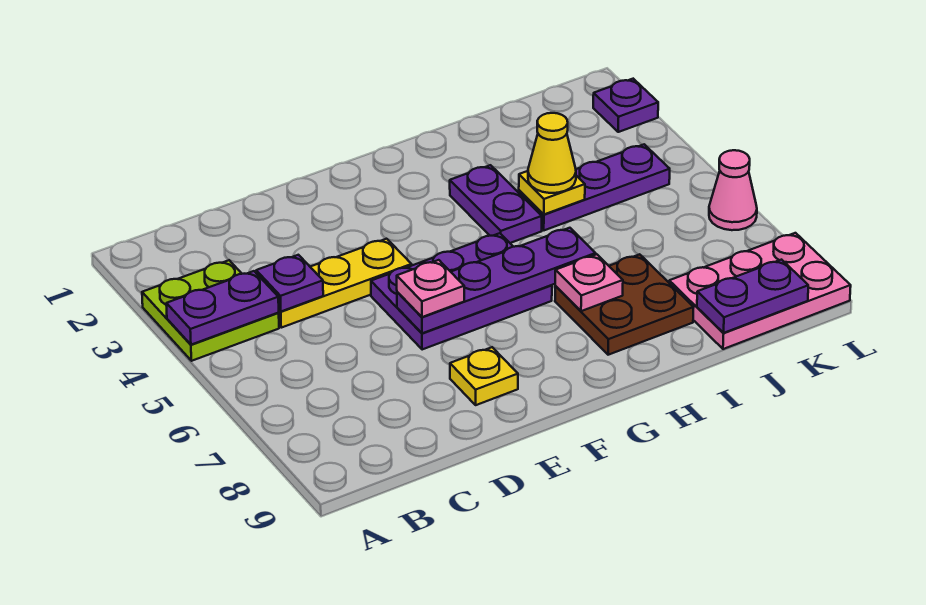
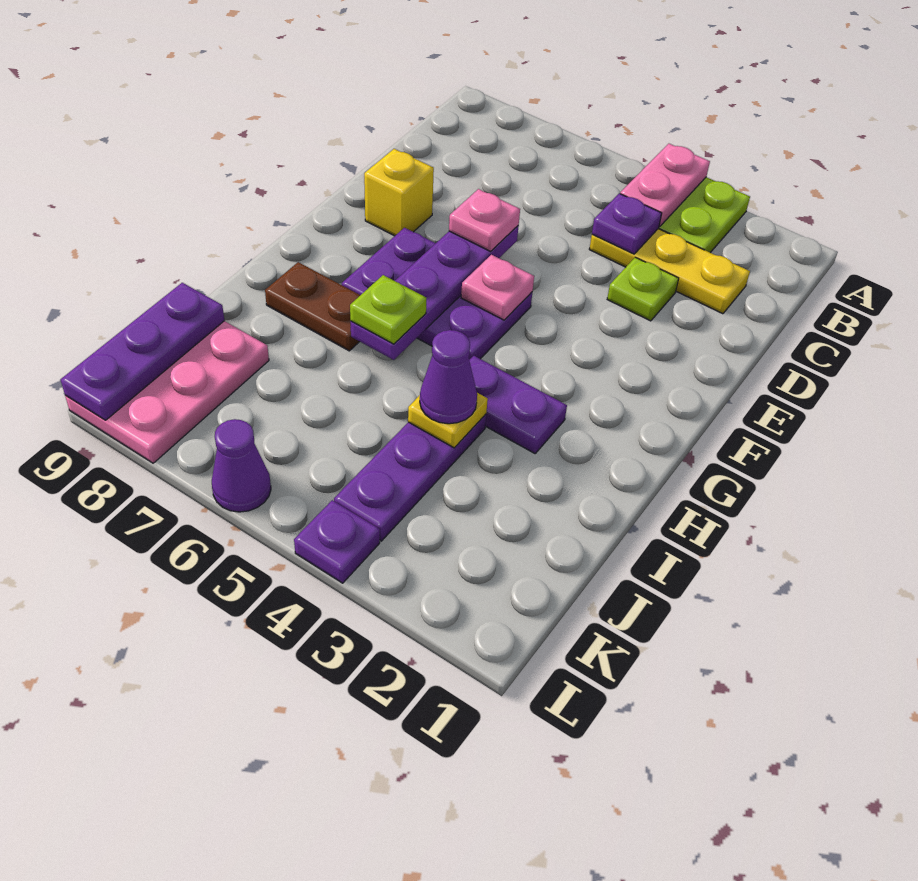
purple 1x2 plate [166,271,279,345] -> pink 1x2 plate [620,144,710,227]
yellow 1x3 plate [279,239,412,328] -> yellow 1x3 plate turned to [589,229,750,314]
none -> lime 1x1 plate [607,257,679,321]
purple 2x3 plate [371,233,552,350] -> purple 2x3 plate turned to [342,228,532,360]
yellow 1x1 plate [450,347,518,405] -> yellow 1x1 brick [364,149,434,236]
none -> lime 1x1 plate [350,275,426,344]
brown 2x2 plate [555,254,694,355] -> brown 1x2 plate [265,262,360,351]
pink 1x1 plate [555,254,623,311] -> pink 1x1 plate moved to [461,255,534,320]
yellow 1x1 cone [528,113,576,193] -> purple 1x1 cone [420,330,477,424]
purple 1x2 plate [697,260,808,333] -> purple 1x3 plate [61,283,225,420]
purple 1x1 plate [593,79,658,132] -> purple 1x1 plate moved to [294,500,380,583]
pink 1x1 cone [709,150,757,230] -> purple 1x1 cone [212,419,271,512]

